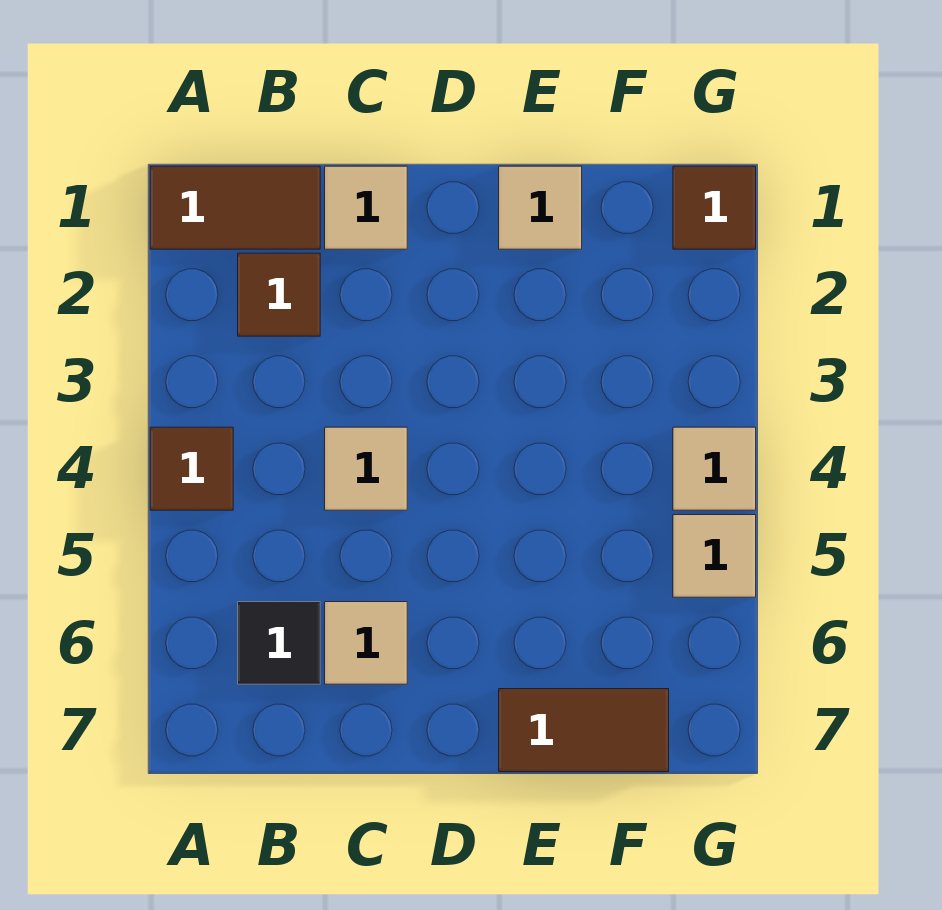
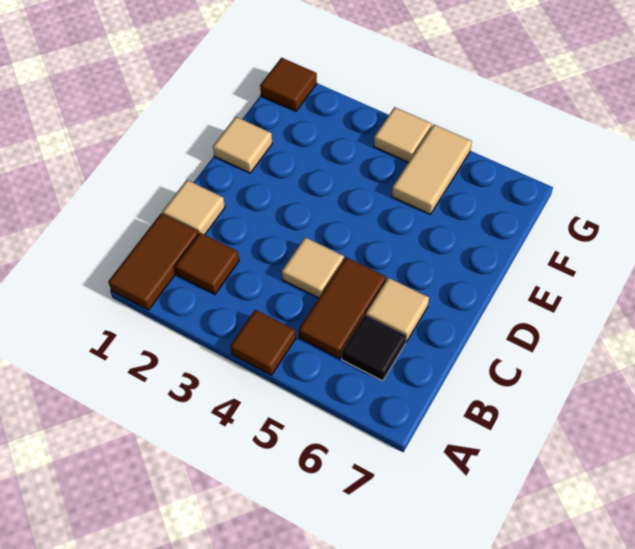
brown 1x2 tile [499,689,669,772] -> brown 1x2 tile moved to [299,257,386,359]
tan 1x1 tile [673,515,756,597] -> tan 1x2 tile [392,125,472,214]

